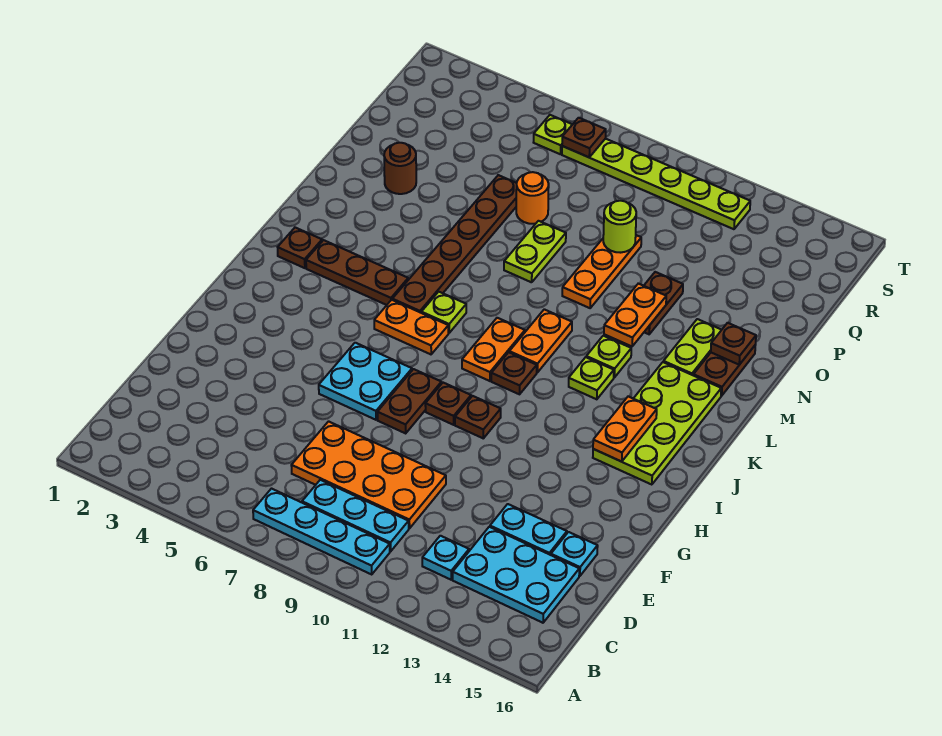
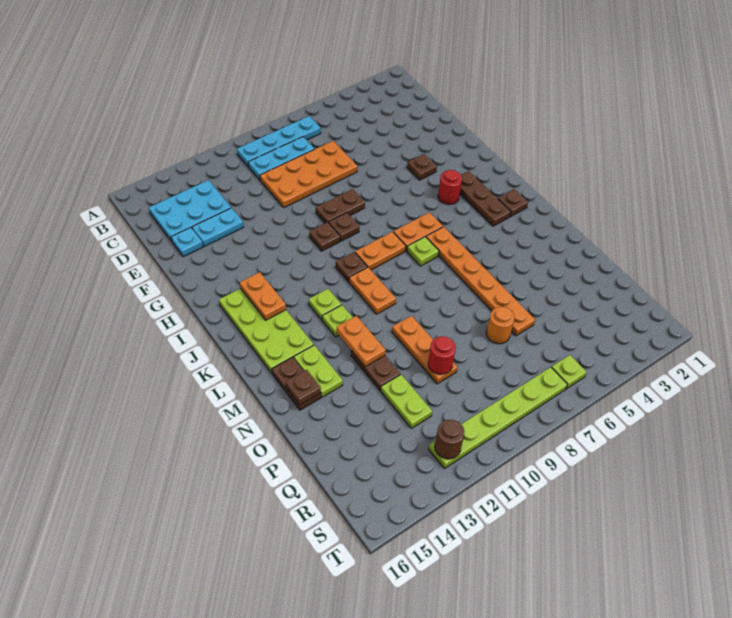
cyan 1x1 plate [422,536,469,580] -> none
cyan 2x2 plate [319,343,412,420] -> none
brown 1x2 plate [377,369,441,433] -> brown 1x2 plate turned to [316,189,365,223]
none -> red 1x1 round brick [438,170,462,205]
orange 1x2 plate [462,318,525,381] -> orange 1x2 plate turned to [355,232,406,270]
brown 1x3 plate [306,240,408,305] -> brown 1x3 plate turned to [460,171,511,226]
brown 1x6 plate [392,175,517,313] -> orange 1x6 plate [426,227,535,336]
lime 1x2 plate [504,221,566,282] -> lime 1x2 plate moved to [381,375,432,428]
brown 1x1 round brick [384,143,416,194] -> brown 1x1 round brick moved to [435,420,464,459]
lime 1x1 round brick [603,201,636,253] -> red 1x1 round brick [428,336,456,374]
brown 1x1 plate [562,118,606,157] -> brown 1x1 plate moved to [407,154,437,180]

